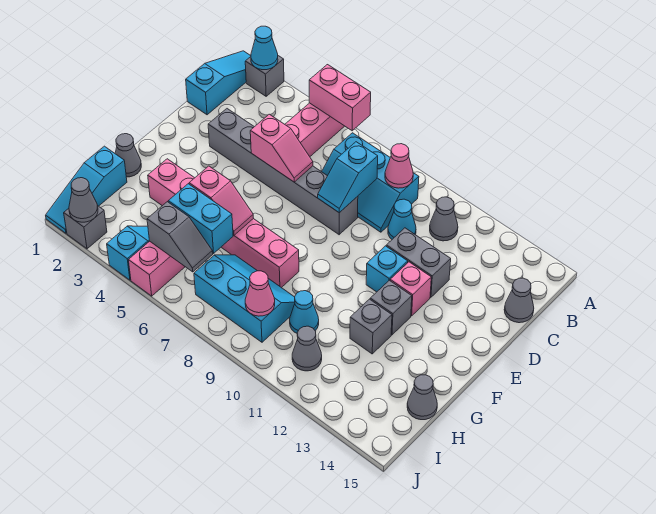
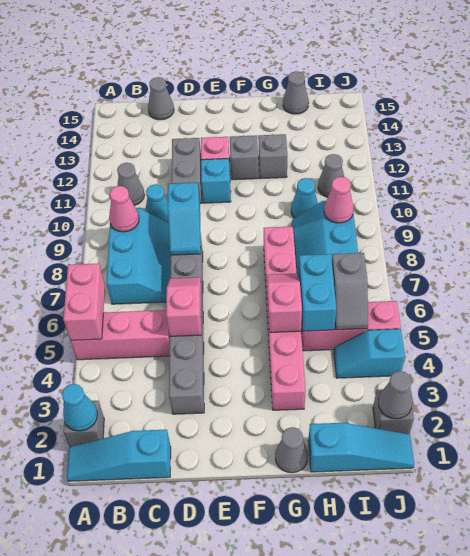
cyan 1x2 slope [318,142,378,213] -> cyan 1x2 slope turned to [168,183,201,255]
grey 1x2 slope [147,202,213,272] -> grey 1x2 slope turned to [332,253,368,330]

